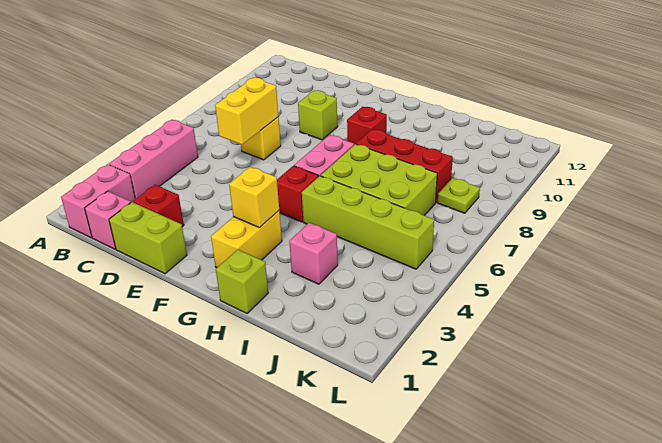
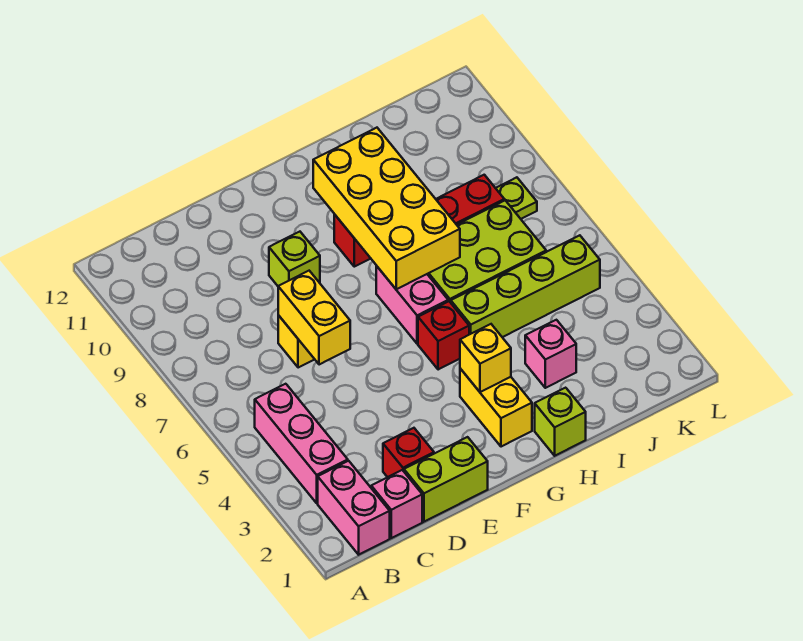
none -> yellow 2x4 brick [313,128,460,289]

